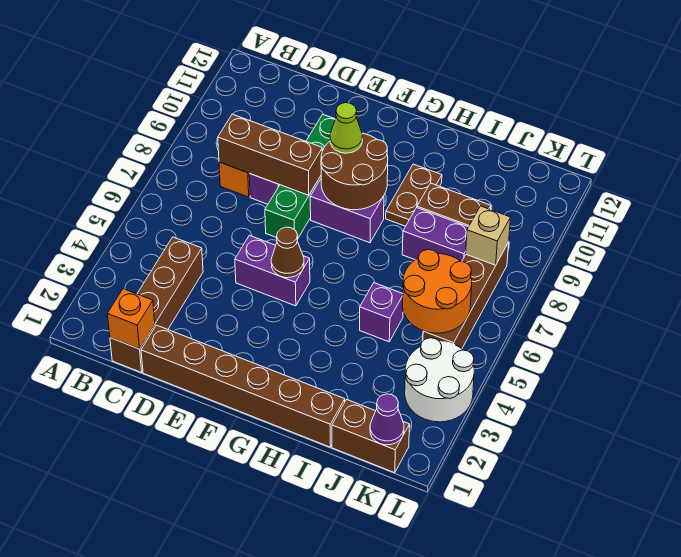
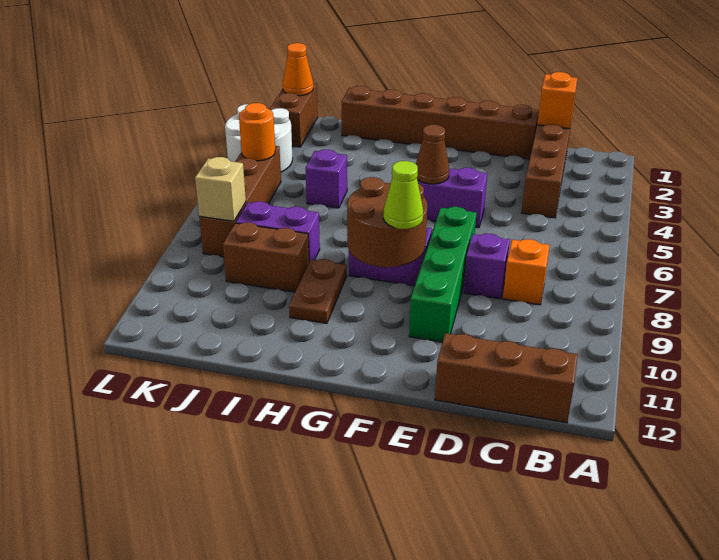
brown 1x3 brick [218,114,322,195] -> brown 1x3 brick moved to [435,333,578,423]
brown 1x2 brick [332,400,410,473] -> brown 1x2 brick turned to [270,84,318,147]
orange 2x2 round brick [403,250,472,333] -> orange 1x1 round brick [239,103,275,161]
purple 1x1 cone [370,394,404,445] -> orange 1x1 cone [283,43,313,96]

